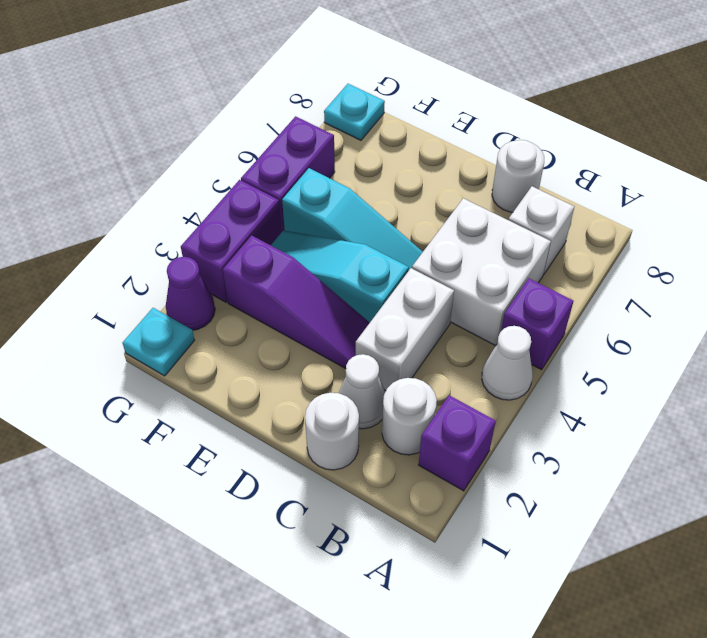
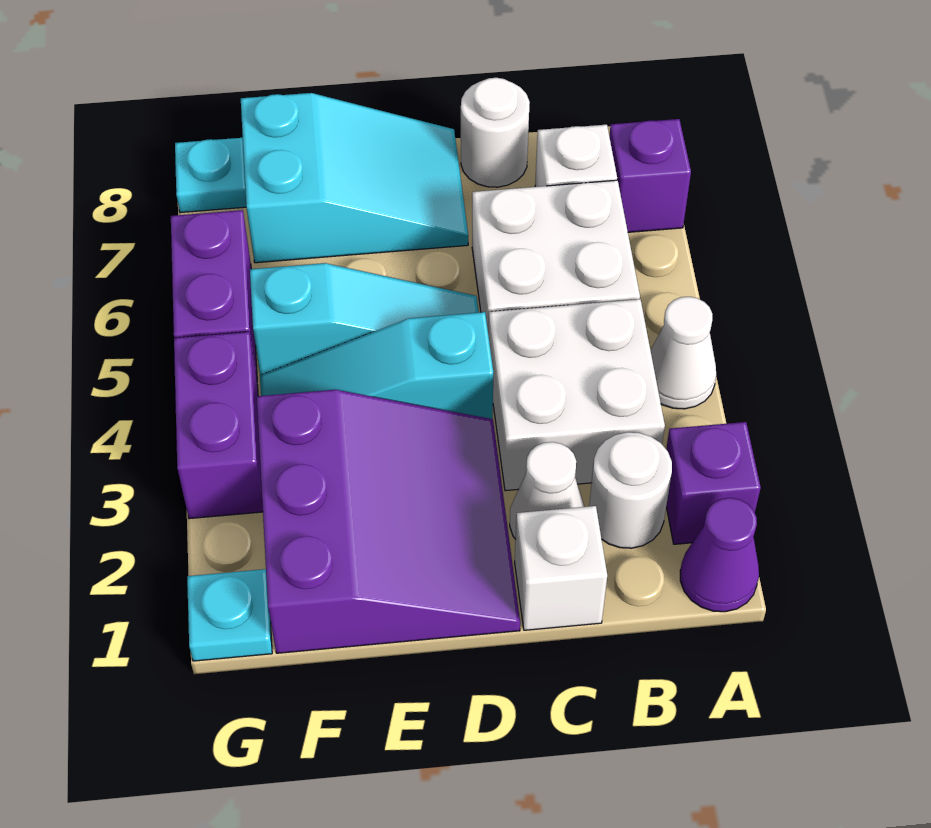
purple 1x1 brick [501,279,573,370] -> purple 1x1 brick moved to [609,119,691,232]
white 1x1 round brick [305,393,359,470] -> white 1x1 brick [515,506,607,630]
white 1x2 brick [356,268,454,391] -> white 2x2 brick [489,299,665,491]
purple 1x3 slope [223,235,370,369] -> purple 3x3 slope [257,390,520,653]
none -> cyan 2x3 slope [241,93,468,263]
purple 1x1 cone [166,257,215,330] -> purple 1x1 cone moved to [680,498,759,612]

